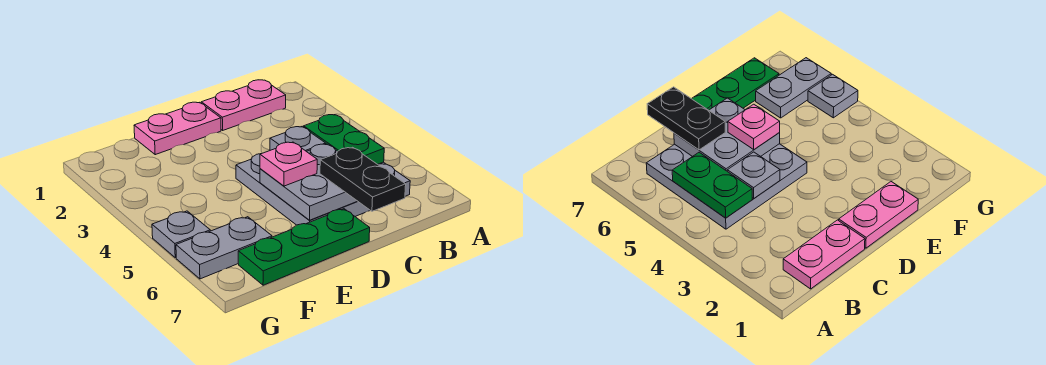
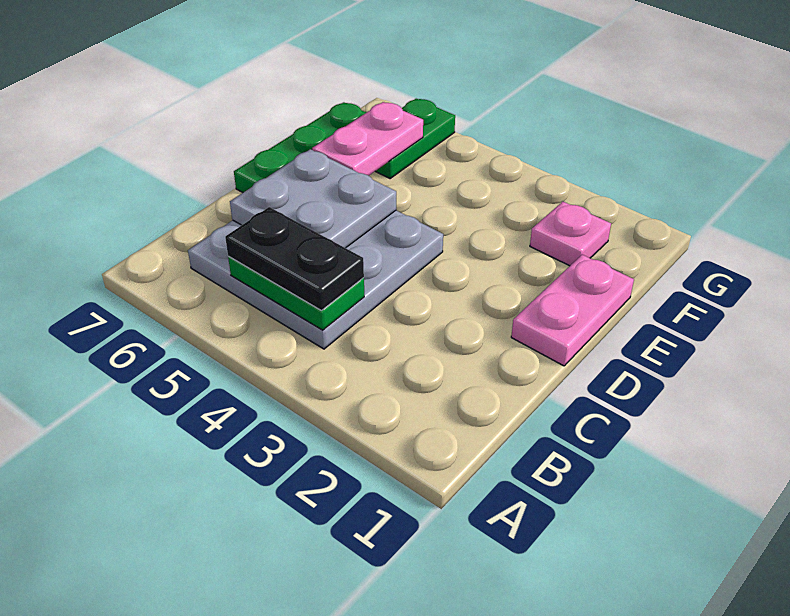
pink 1x2 plate [201,80,286,130] -> pink 1x2 plate moved to [312,102,423,176]
grey 1x1 plate [270,127,326,151] -> none
black 1x2 plate [320,147,406,211] -> black 1x2 plate moved to [225,207,364,310]
pink 1x1 plate [260,142,317,186] -> pink 1x1 plate moved to [530,202,611,266]
grey 1x2 plate [176,217,272,279] -> green 1x2 plate [375,99,455,178]
grey 1x1 plate [152,211,210,258] -> none

